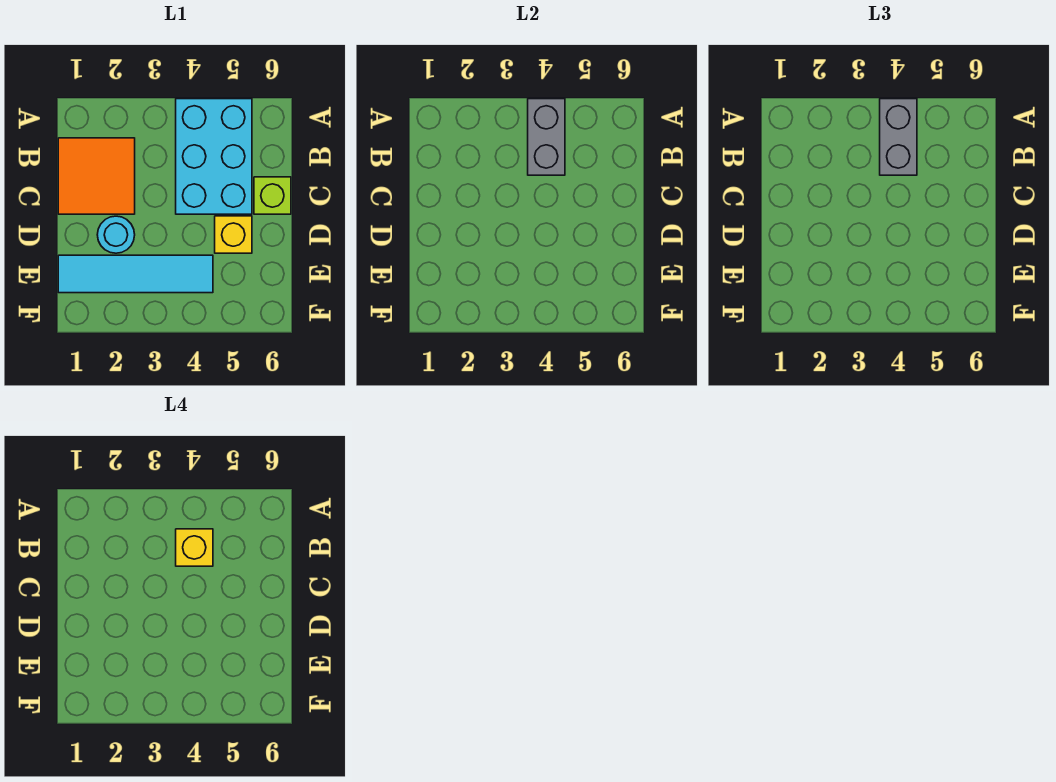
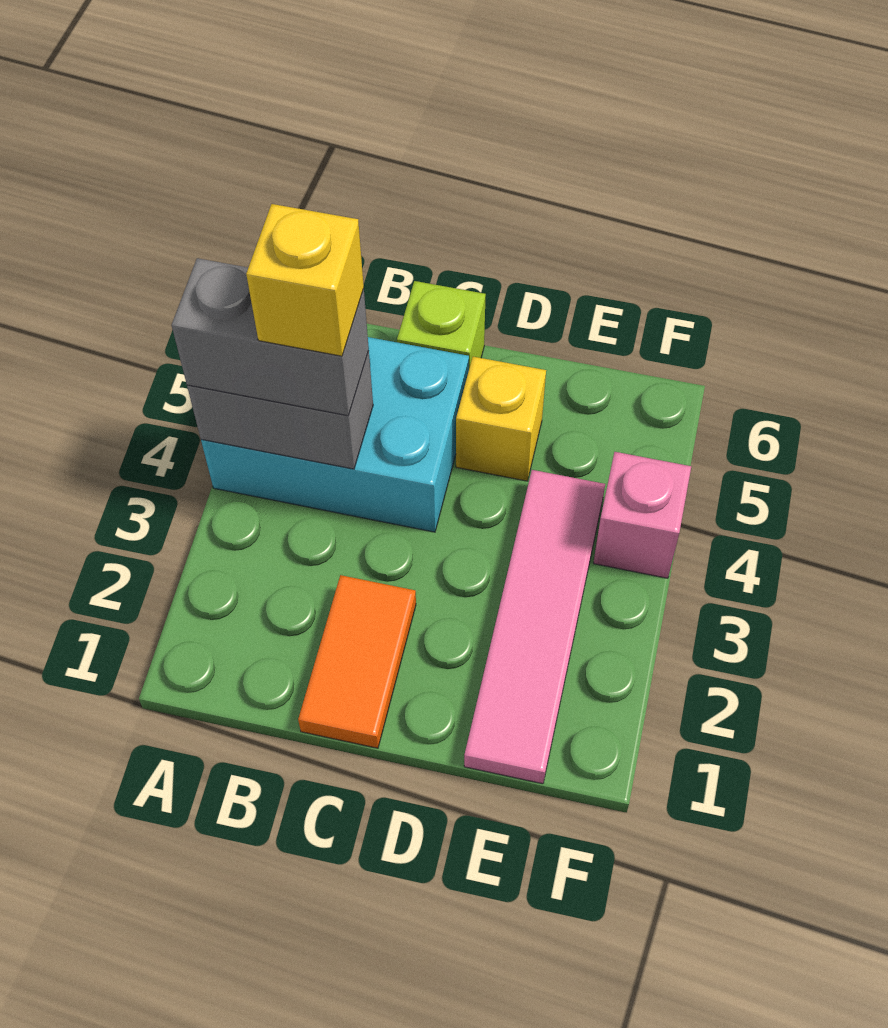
orange 2x2 tile [58,138,135,214] -> orange 1x2 tile [298,575,416,748]
cyan 1x1 round brick [97,216,135,253] -> none
cyan 1x4 tile [58,255,213,293] -> pink 1x4 tile [464,470,605,784]
none -> pink 1x1 brick [594,452,691,578]

